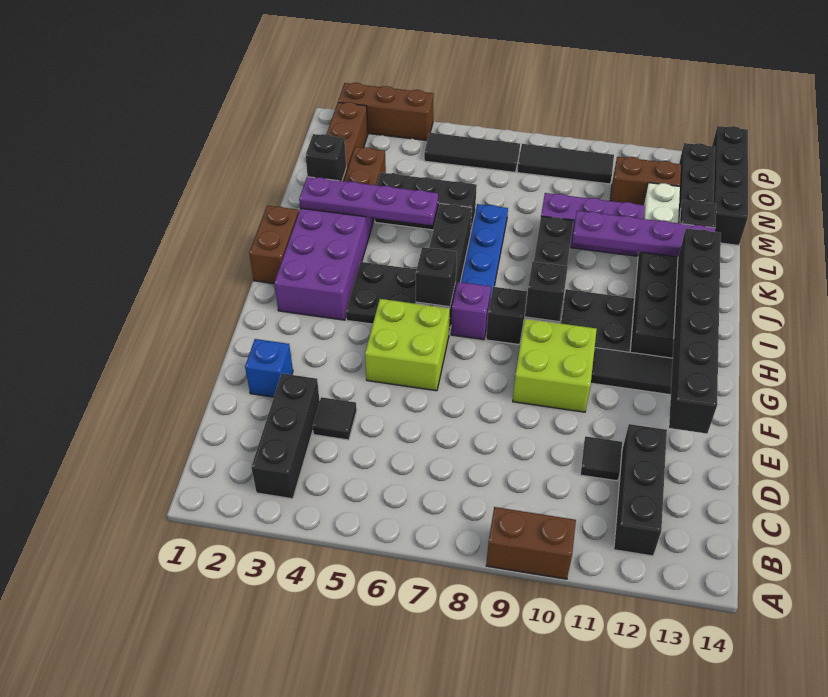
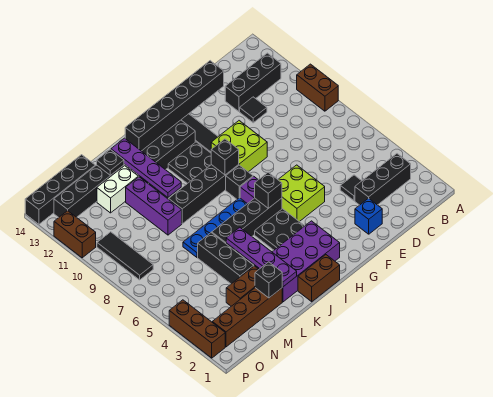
brown 1x2 brick [610,157,681,205] -> brown 1x2 brick moved to [54,211,96,258]
black 1x3 tile [424,133,520,172] -> none

